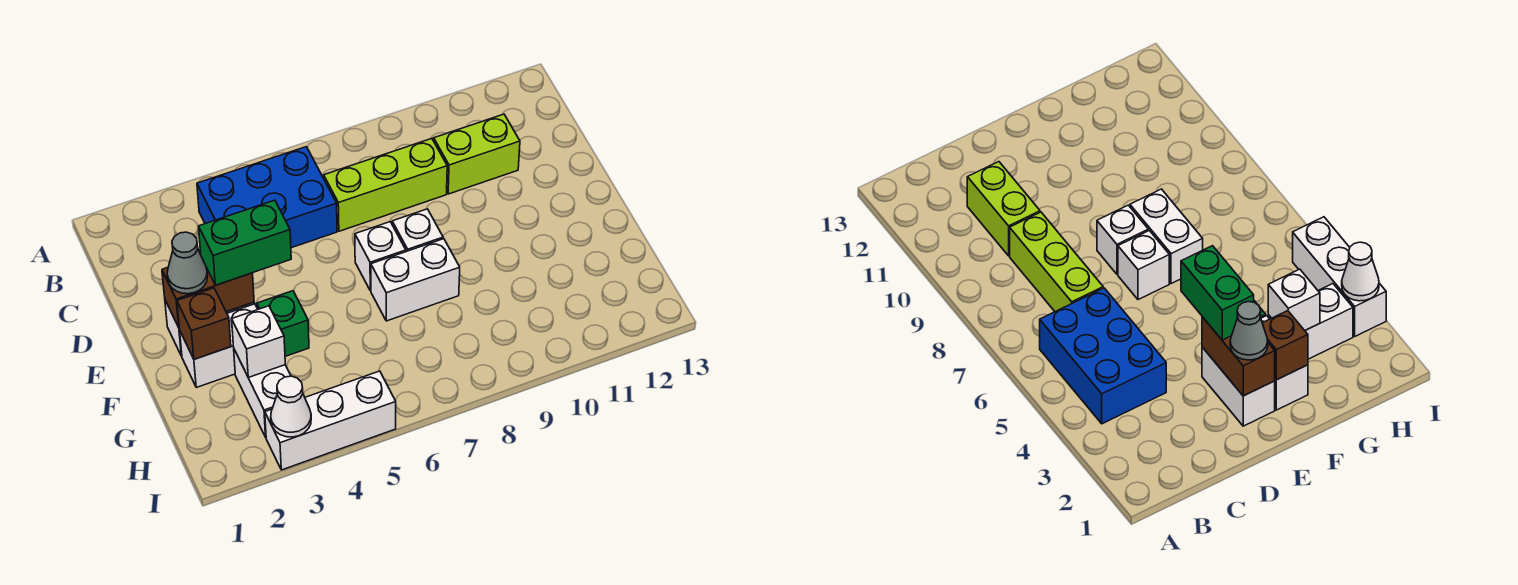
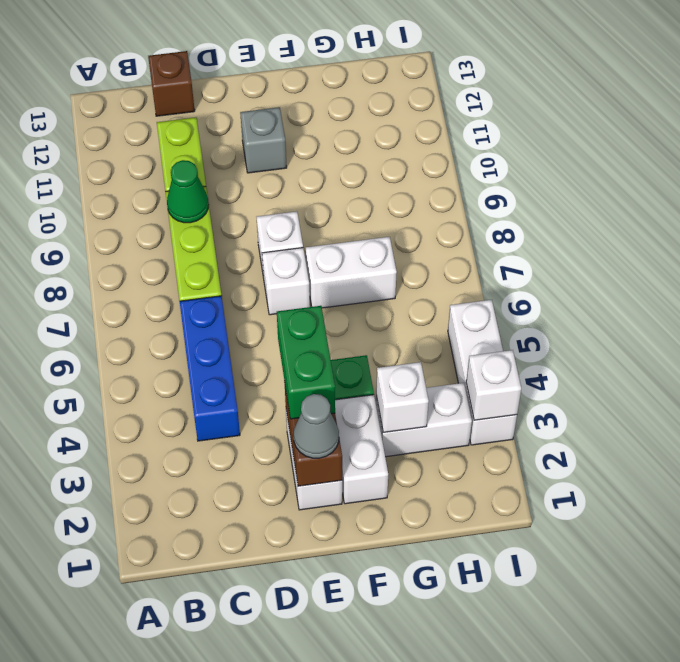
blue 2x3 brick [197,147,337,248] -> blue 1x3 brick [180,296,240,441]
none -> green 1x1 cone [167,160,209,223]
none -> grey 1x1 brick [240,107,287,173]
brown 1x1 brick [177,288,231,359] -> brown 1x1 brick moved to [148,51,195,116]
white 1x2 brick [371,239,460,321] -> white 1x2 brick turned to [306,237,397,308]
white 1x1 cone [271,376,311,437] -> white 1x1 brick [466,350,521,420]

